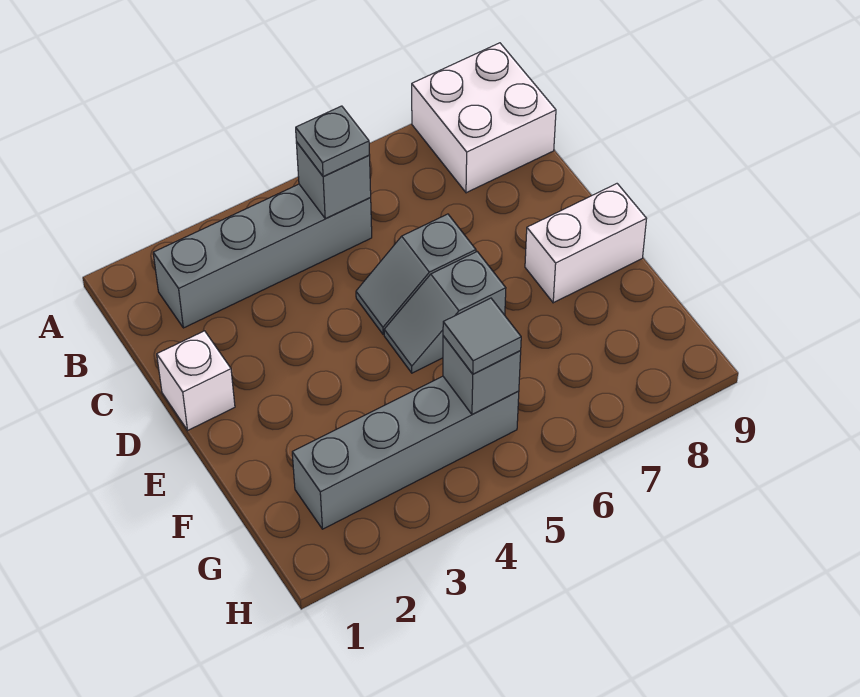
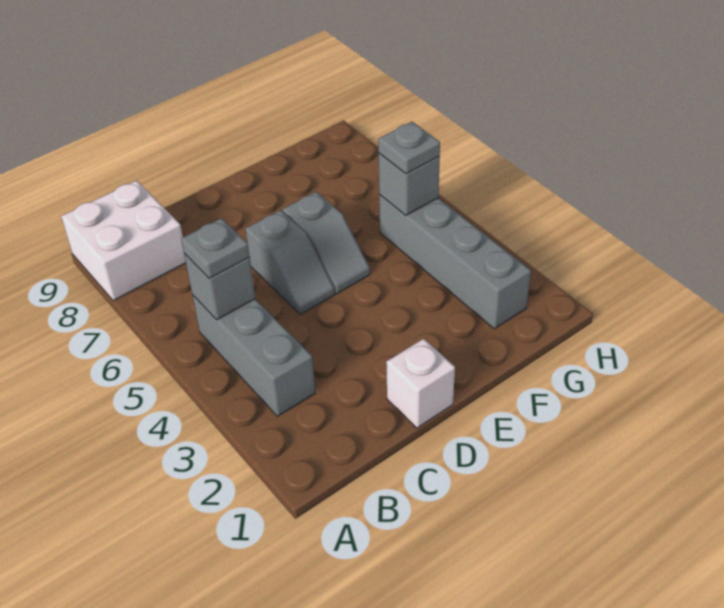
grey 1x4 brick [153,184,372,328] -> grey 1x3 brick [192,295,315,416]
white 1x2 brick [525,184,646,303] -> none
grey 1x1 tile [443,298,521,374] -> grey 1x1 plate [378,122,440,174]

